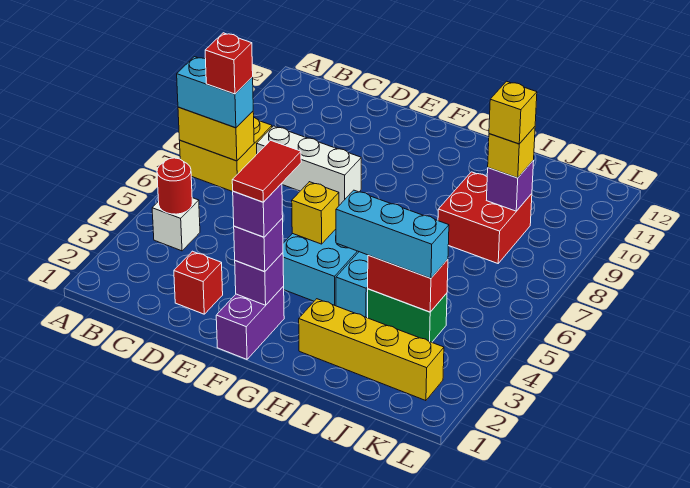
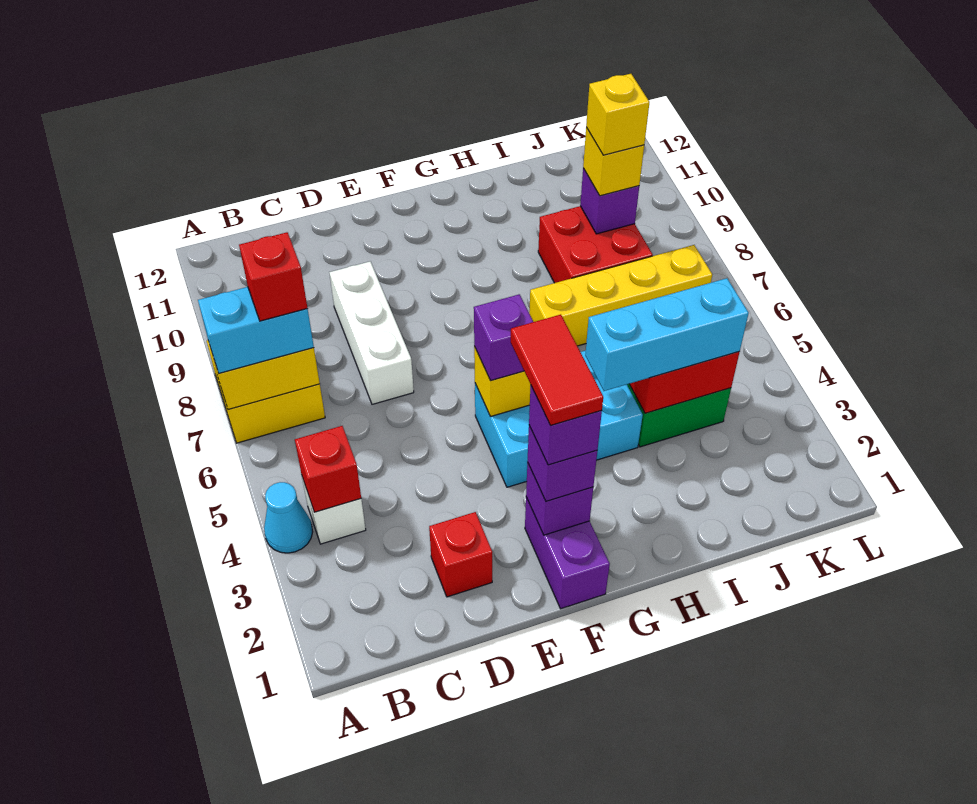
none -> cyan 1x1 cone [264,482,313,553]
red 1x1 round brick [157,158,192,214] -> red 1x1 brick [295,426,361,512]
white 1x3 brick [257,126,361,205] -> white 1x3 brick turned to [329,262,414,404]
none -> purple 1x1 brick [474,294,533,381]
yellow 1x4 brick [299,299,444,401] -> yellow 1x4 brick moved to [529,245,712,346]

